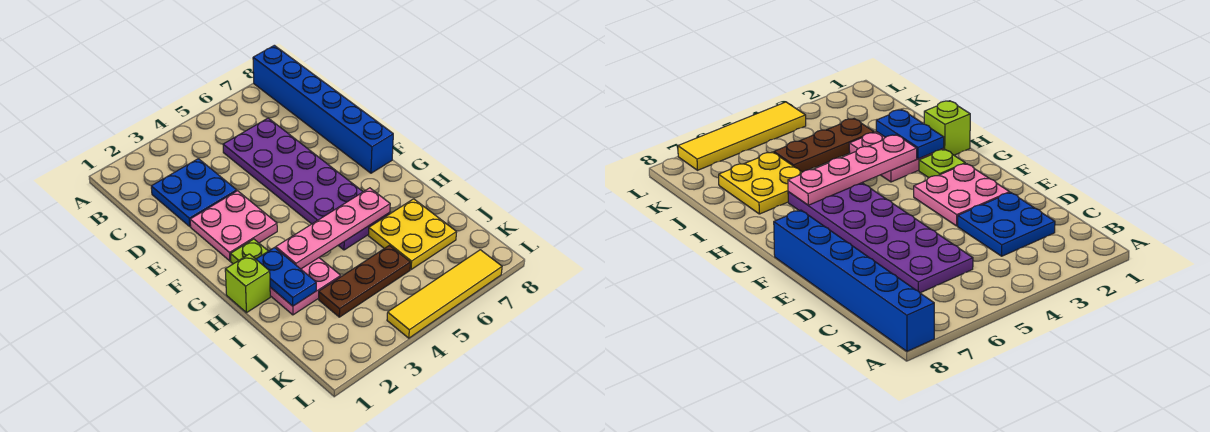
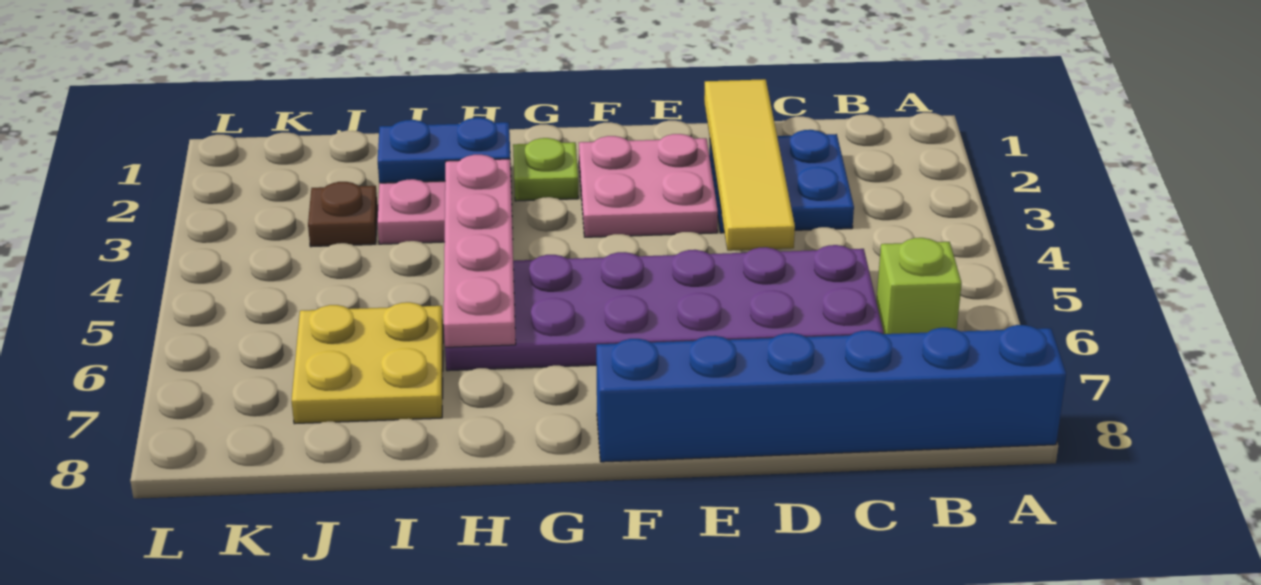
lime 1x1 brick [225,254,270,313] -> lime 1x1 brick moved to [876,238,962,334]
brown 1x3 plate [319,246,410,317] -> brown 1x1 plate [308,182,378,247]
yellow 1x4 tile [387,250,502,338] -> yellow 1x4 tile moved to [704,79,795,251]

